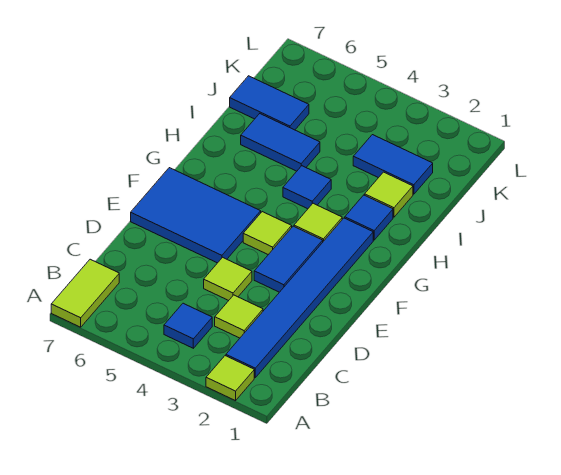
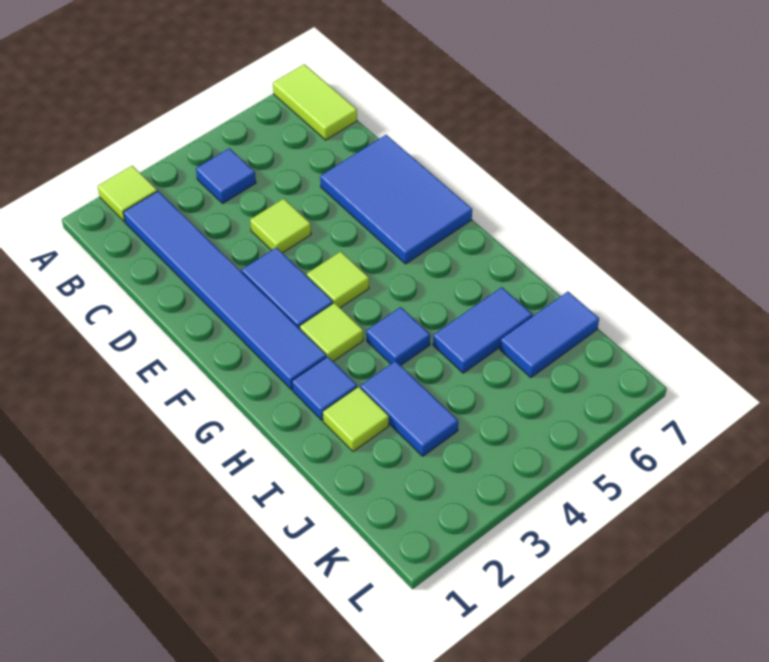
lime 1x1 tile [215,295,263,338] -> none
blue 2x3 tile [131,168,261,263] -> blue 2x3 tile turned to [320,135,472,264]
blue 1x2 tile [353,135,433,194] -> blue 1x2 tile turned to [360,361,458,456]

